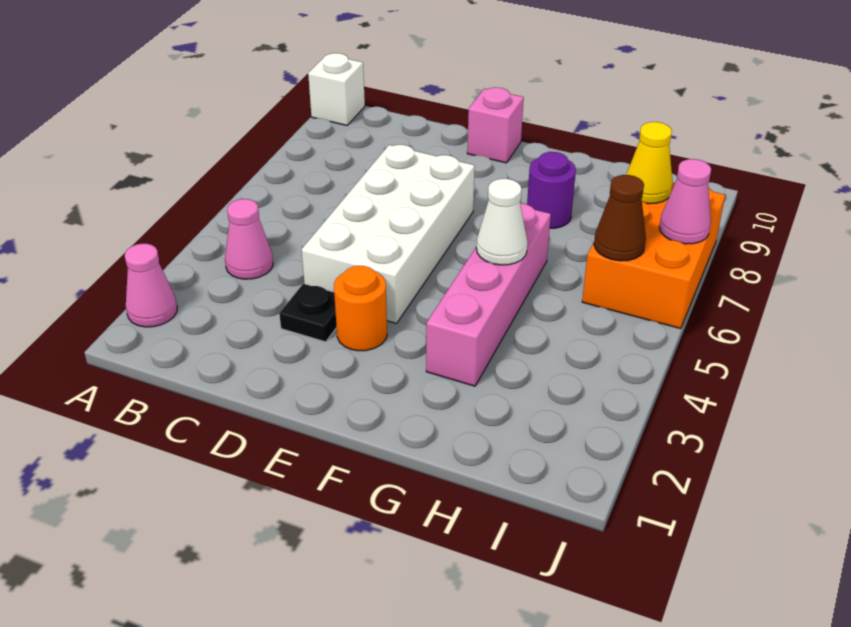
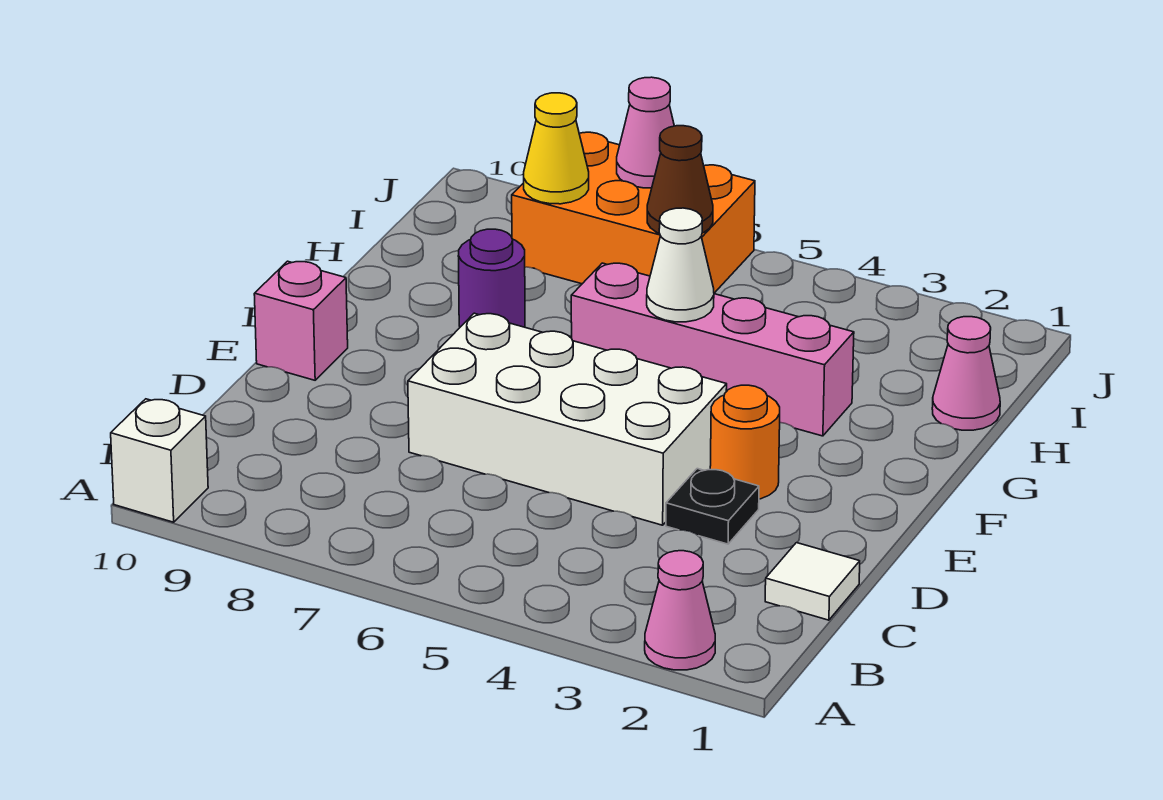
pink 1x1 cone [225,199,273,279] -> pink 1x1 cone moved to [932,317,1000,430]
none -> white 1x1 tile [765,543,860,620]

